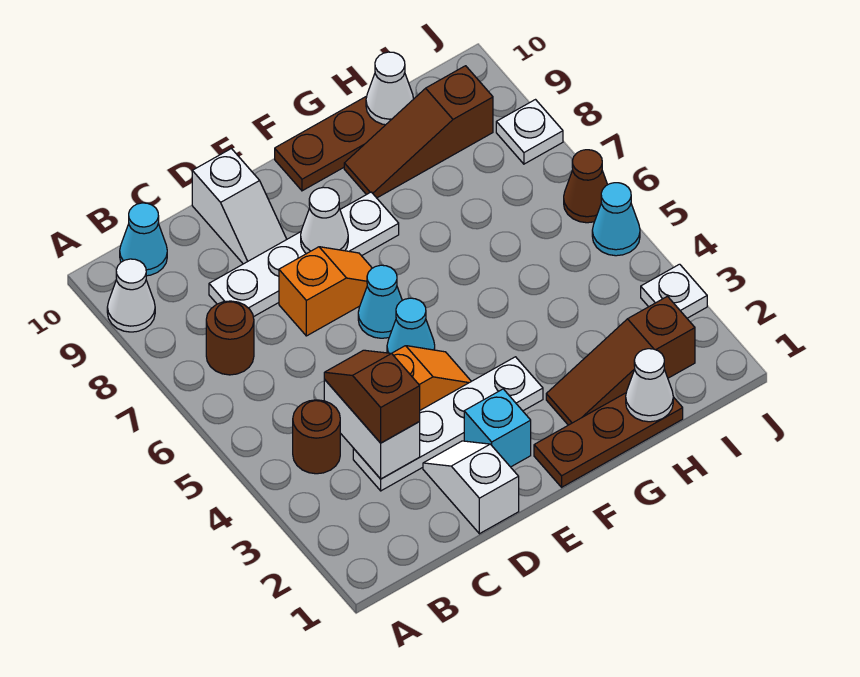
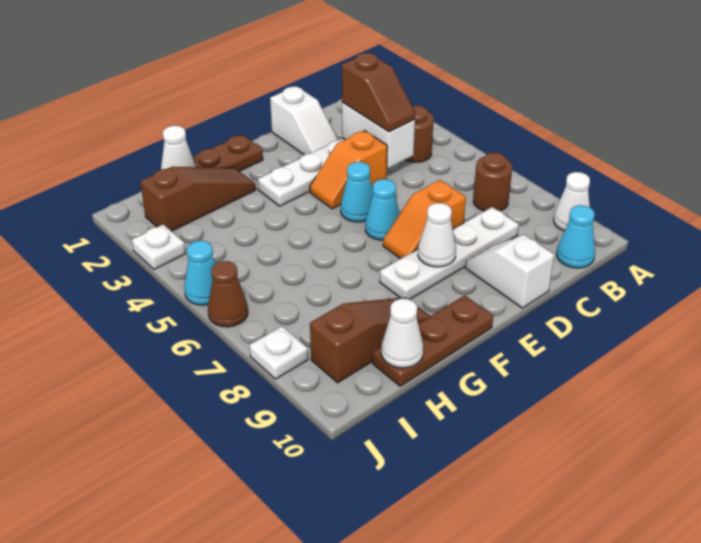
cyan 1x1 brick [464,389,531,467] -> none

